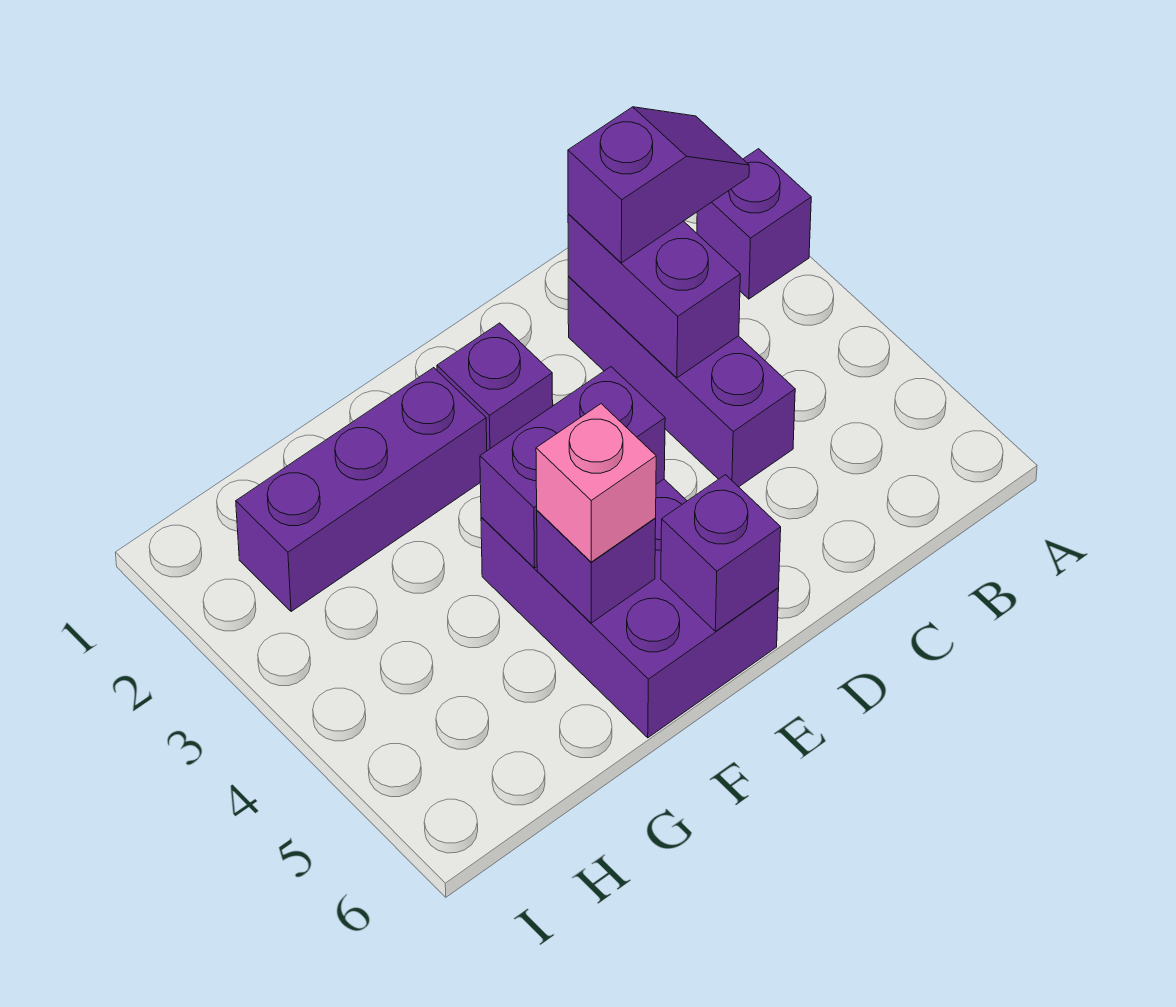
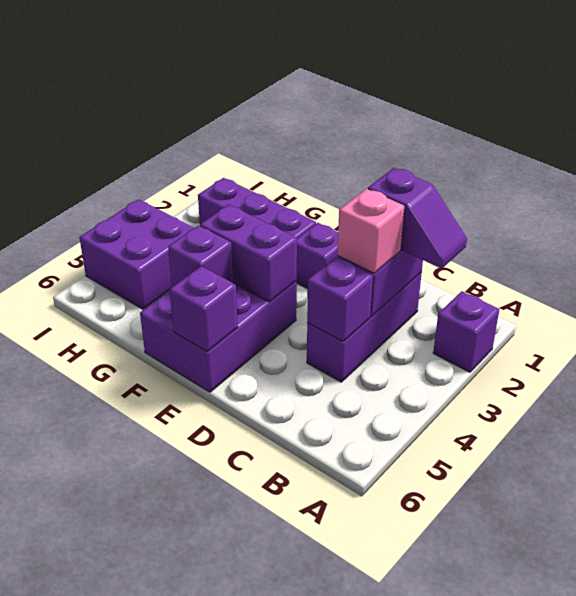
none -> purple 1x1 brick [307,257,373,342]
pink 1x1 brick [536,404,656,562] -> pink 1x1 brick moved to [337,189,404,273]
none -> purple 2x2 brick [79,199,194,310]

